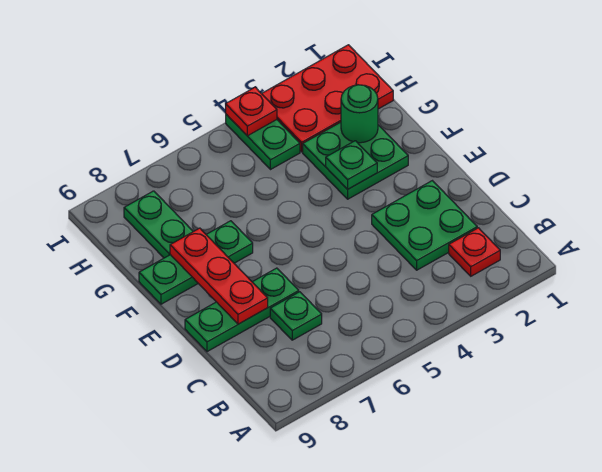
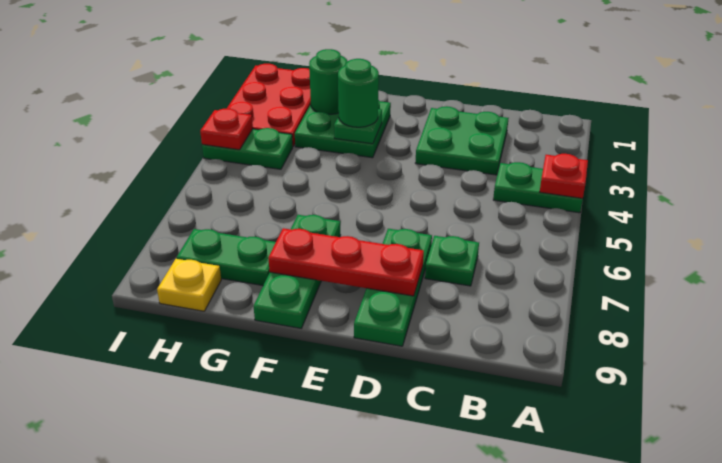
none -> green 1x2 plate [493,162,583,213]
red 1x1 plate [449,228,500,276] -> red 1x1 plate moved to [540,154,588,198]
none -> green 1x1 round brick [338,59,379,127]
none -> yellow 1x1 plate [157,259,221,311]

